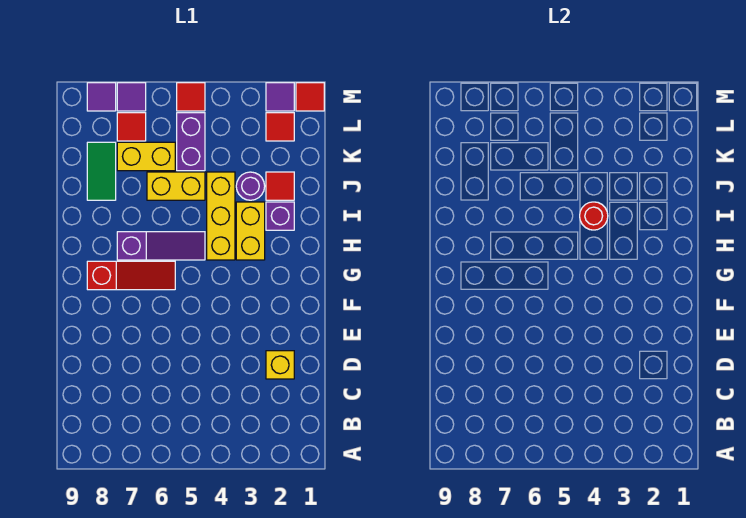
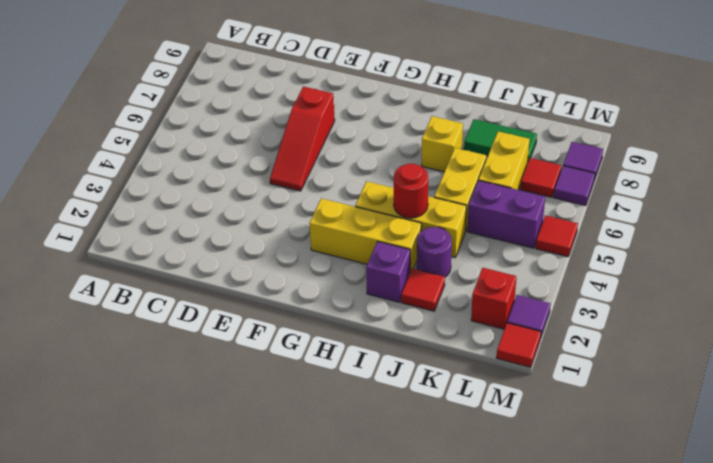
yellow 1x1 brick [266,351,294,379] -> yellow 1x1 brick moved to [422,116,463,172]
red 1x3 slope [87,261,175,290] -> red 1x3 slope moved to [270,87,335,191]
yellow 1x2 brick [236,202,265,260] -> yellow 1x3 brick [310,198,421,272]
purple 1x3 slope [117,232,205,260] -> none
red 1x1 tile [266,113,294,141] -> red 1x1 brick [471,268,516,329]

